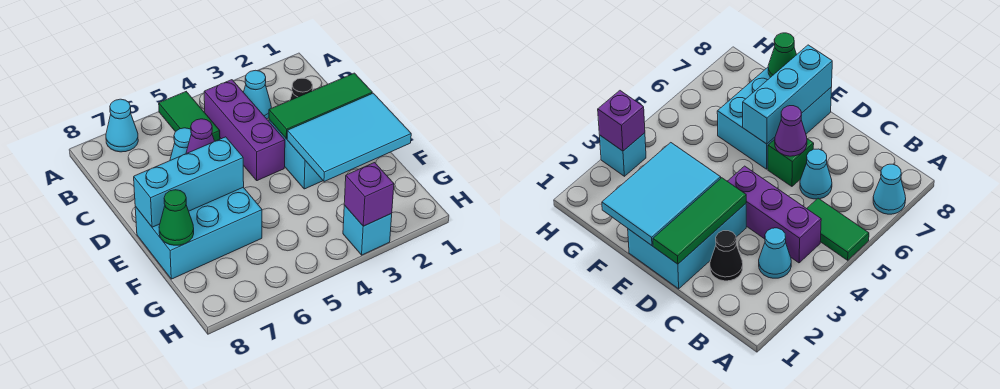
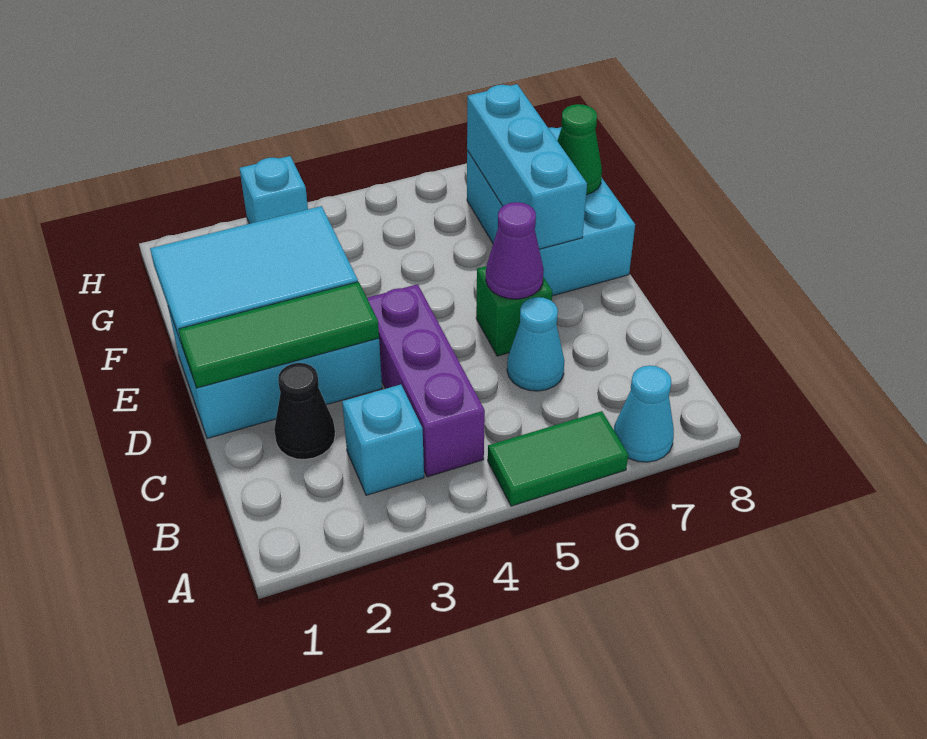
green 1x2 tile [159,92,220,141] -> green 1x2 tile turned to [488,411,628,506]
cyan 1x1 cone [243,70,271,119] -> cyan 1x1 brick [342,385,424,495]
cyan 2x3 brick [135,187,262,279] -> cyan 2x3 brick turned to [467,127,635,296]
cyan 1x3 brick [134,137,244,227] -> cyan 1x3 brick turned to [467,84,587,249]
purple 1x1 brick [344,163,394,226] -> none

